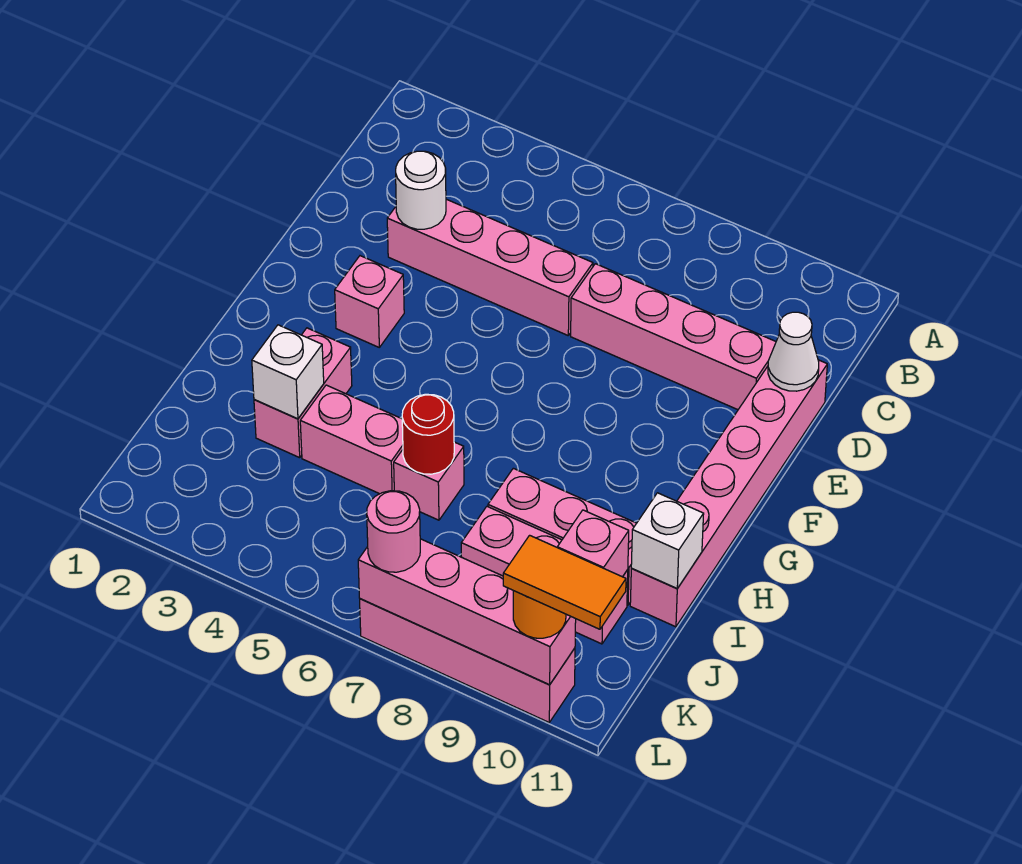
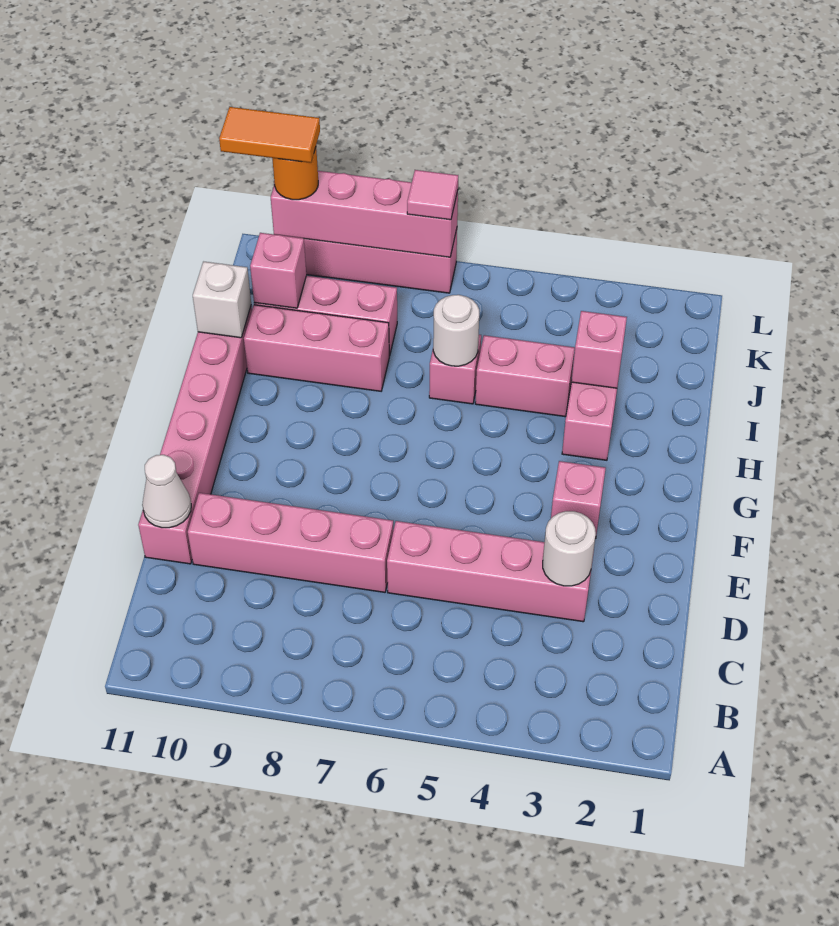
white 1x1 brick [252,325,324,419] -> pink 1x1 brick [572,311,627,388]
red 1x1 round brick [402,394,454,474] -> white 1x1 round brick [433,295,479,366]
pink 1x1 round brick [367,491,420,572] -> pink 1x1 tile [407,170,458,220]

